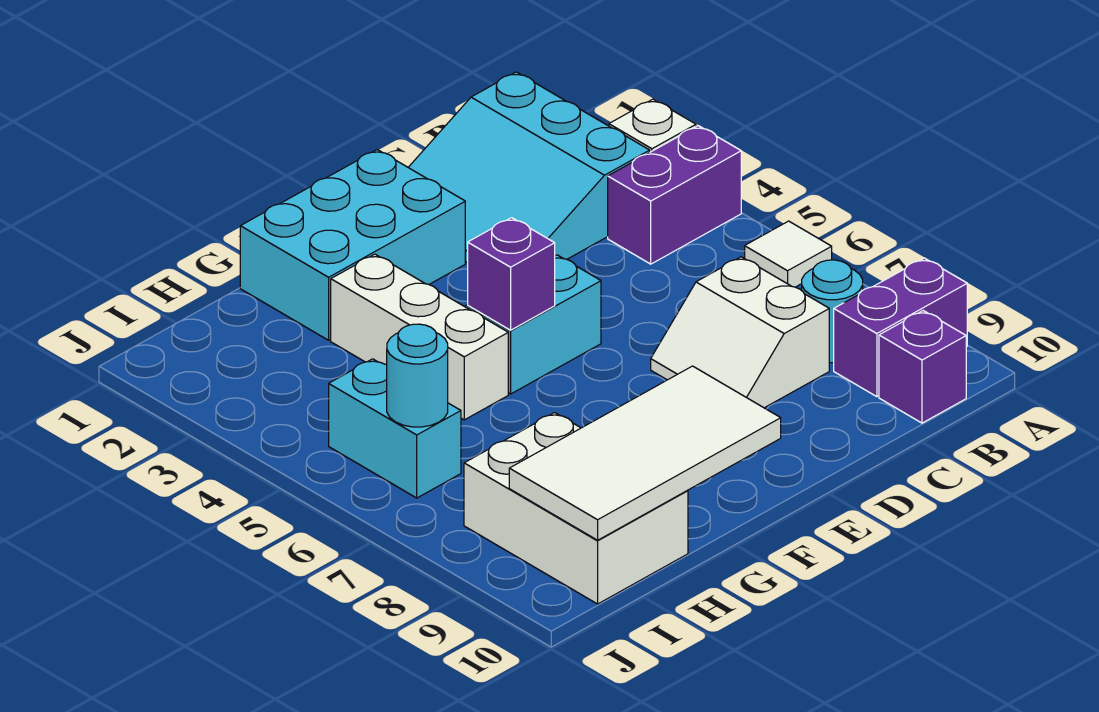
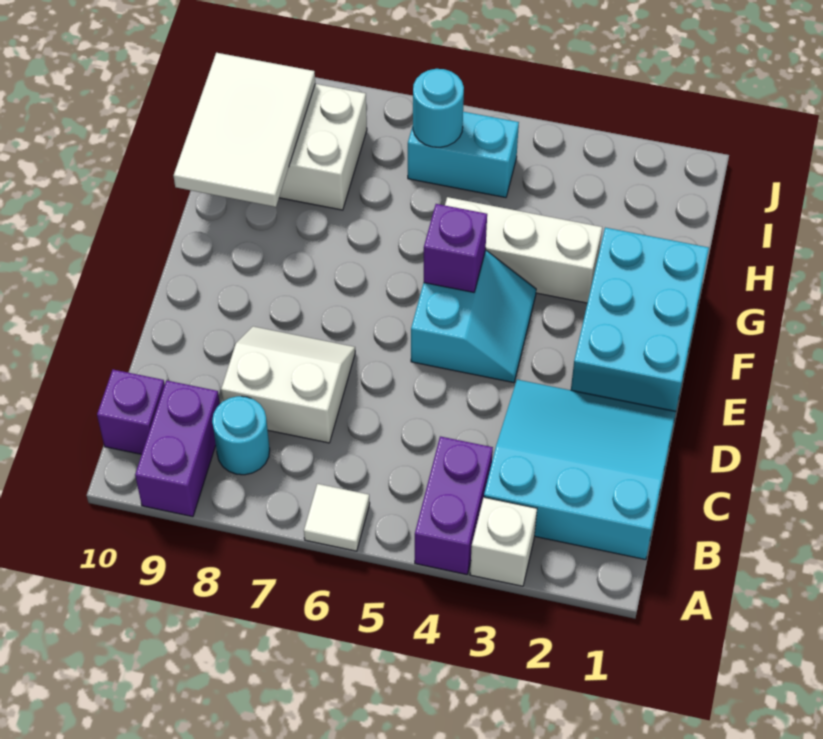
white 2x4 tile [509,366,781,540] -> white 2x3 tile [174,53,315,207]

